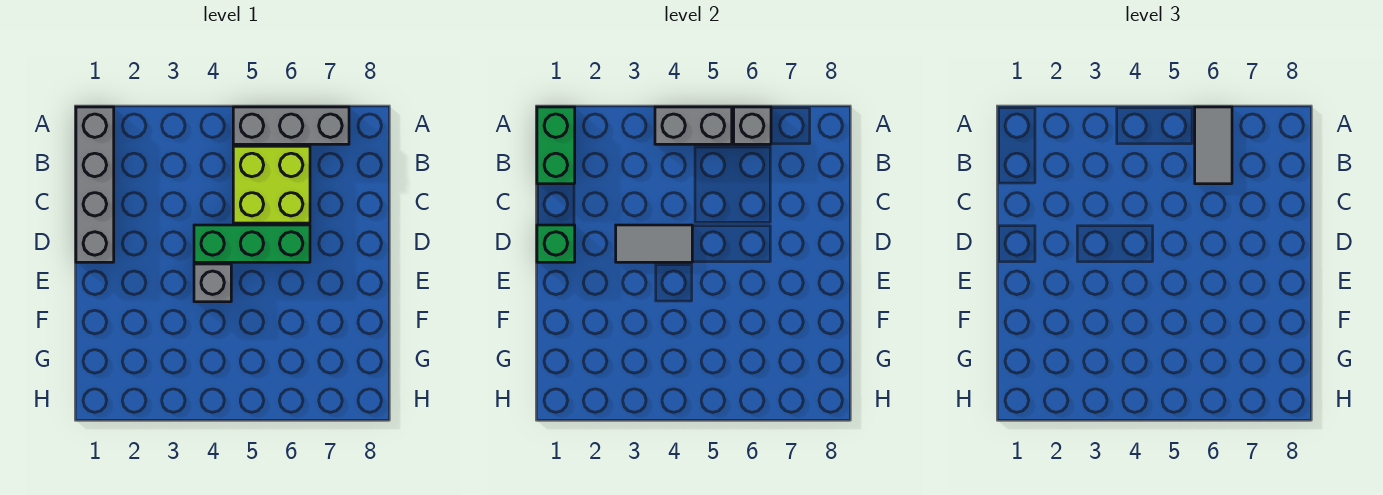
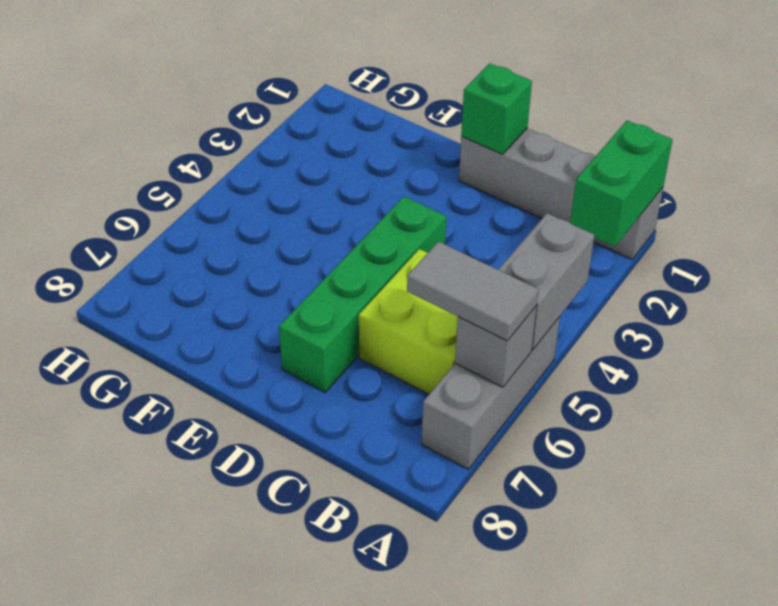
green 1x2 brick [537,107,575,184] -> green 1x2 brick turned to [570,121,672,246]
grey 1x2 tile [616,225,692,262] -> none
green 1x3 brick [194,225,310,262] -> green 1x4 brick [279,197,446,392]
grey 1x1 brick [194,264,231,302] -> none

